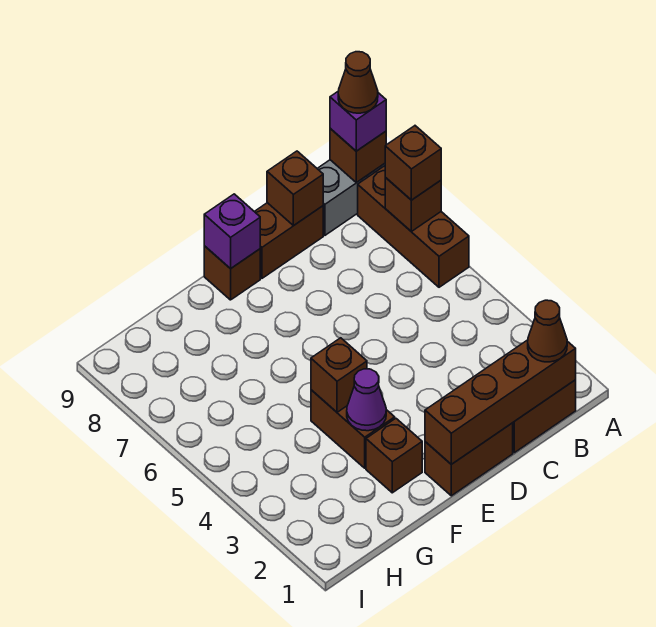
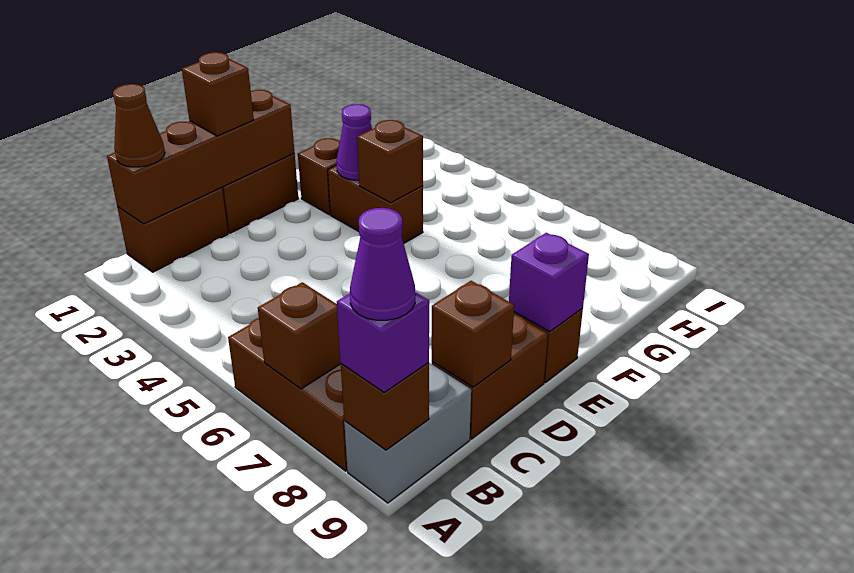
brown 1x1 brick [385,126,441,200] -> brown 1x1 brick moved to [182,52,254,136]
brown 1x1 cone [338,52,378,113] -> purple 1x1 cone [350,208,415,320]

